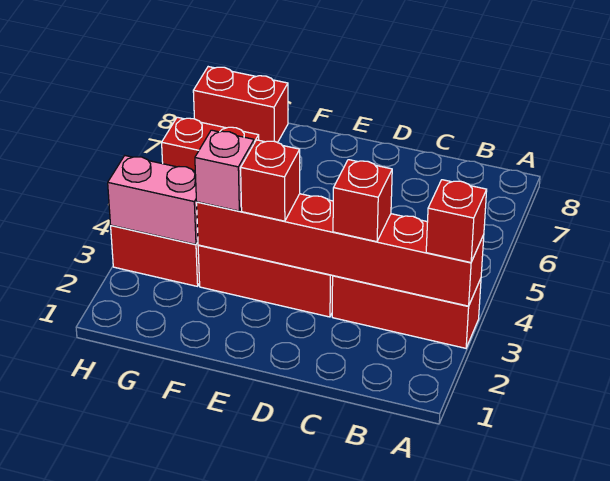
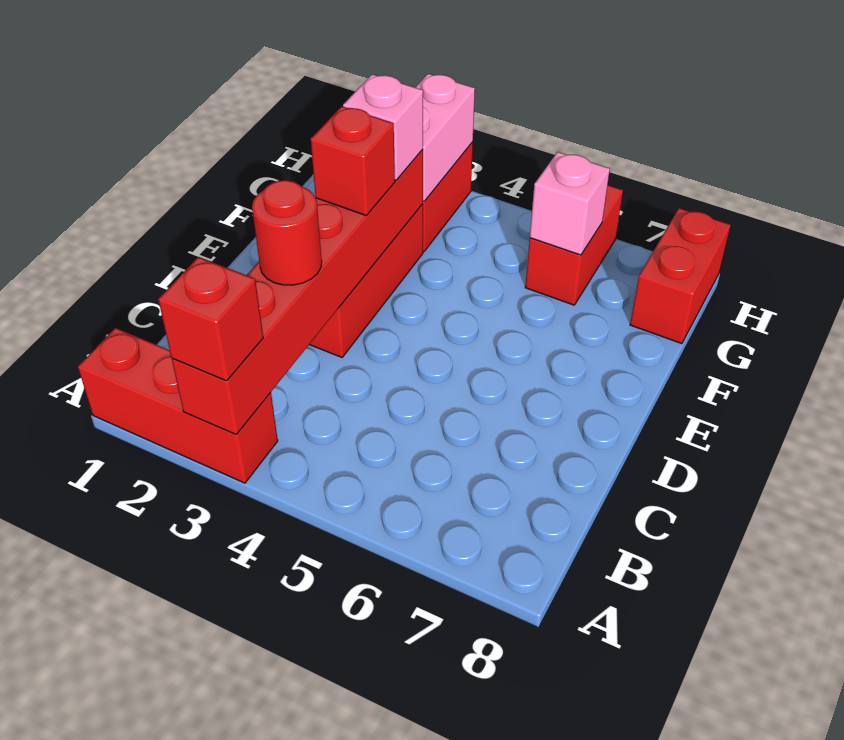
red 1x3 brick [332,276,481,348] -> red 1x3 brick turned to [78,328,278,483]
red 1x1 brick [333,160,392,242] -> red 1x1 round brick [252,180,322,285]
none -> pink 1x1 brick [530,152,610,255]

